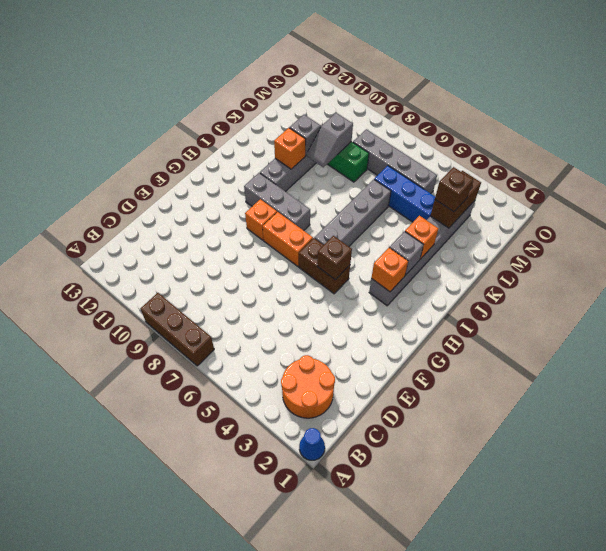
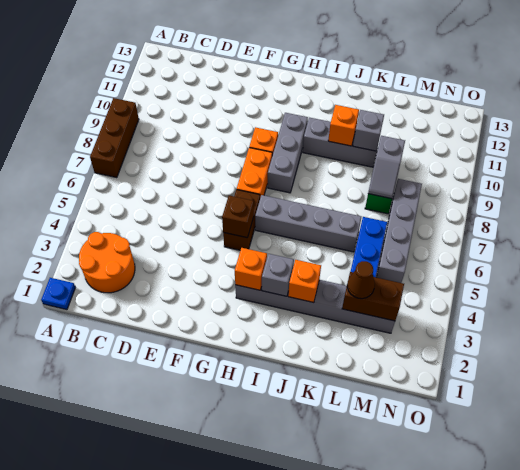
blue 1x1 cone [299,428,325,460] -> blue 1x1 plate [41,278,75,310]
grey 1x2 slope [307,113,353,167] -> grey 1x2 slope turned to [368,136,405,199]
brown 1x1 brick [435,167,473,212] -> brown 1x1 cone [347,261,375,299]

